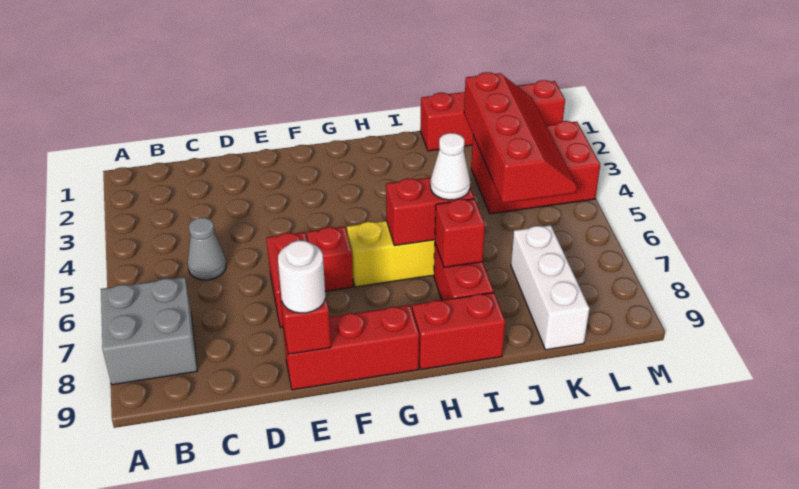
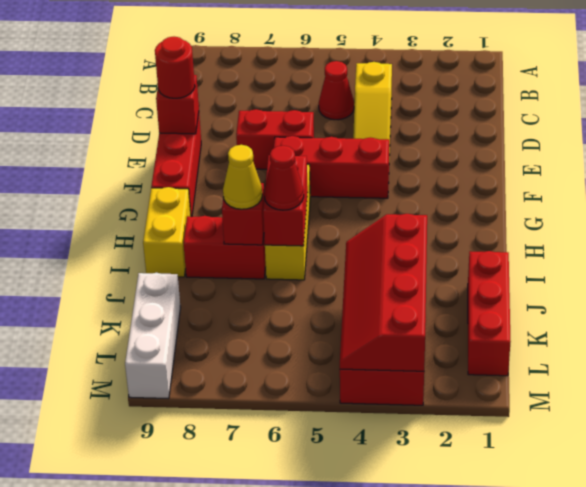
grey 2x2 brick [101,277,197,385] -> none
none -> yellow 1x3 slope [353,62,392,155]
grey 1x1 cone [188,218,226,280] -> red 1x1 cone [319,61,354,120]
white 1x1 round brick [278,240,325,313] -> red 1x1 round brick [155,37,195,98]
red 1x1 brick [307,227,353,291] -> red 1x3 brick [274,136,389,198]
red 1x2 brick [412,293,505,370] -> yellow 1x2 brick [143,187,191,277]
white 1x1 cone [430,133,470,200] -> red 1x1 cone [264,146,304,210]
none -> yellow 1x1 cone [223,145,262,209]
red 1x4 brick [420,80,565,151] -> red 1x3 brick [468,251,511,376]
red 2x4 slope [464,72,577,203] -> red 2x4 slope turned to [340,214,427,371]
white 1x3 brick [511,225,590,350] -> white 1x3 brick turned to [125,273,181,399]

